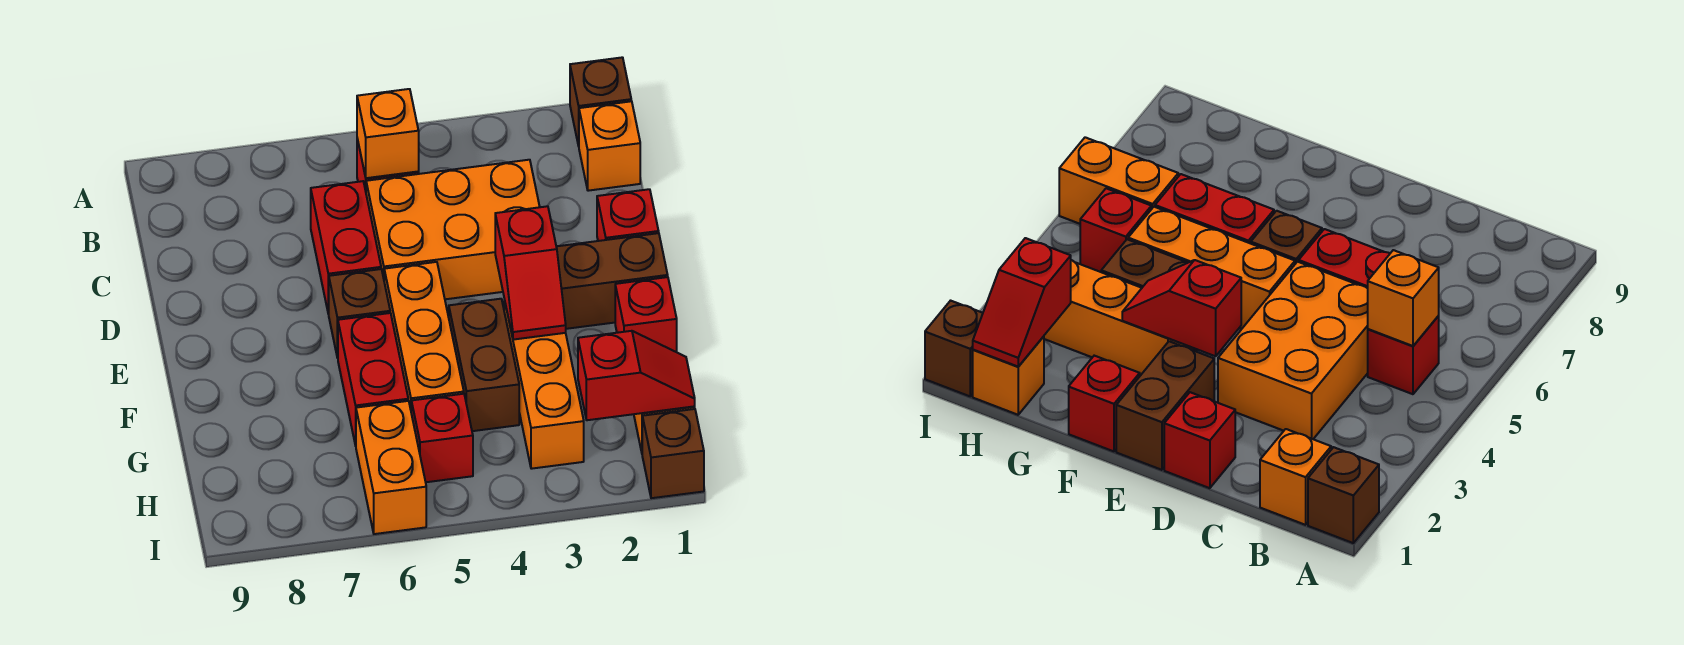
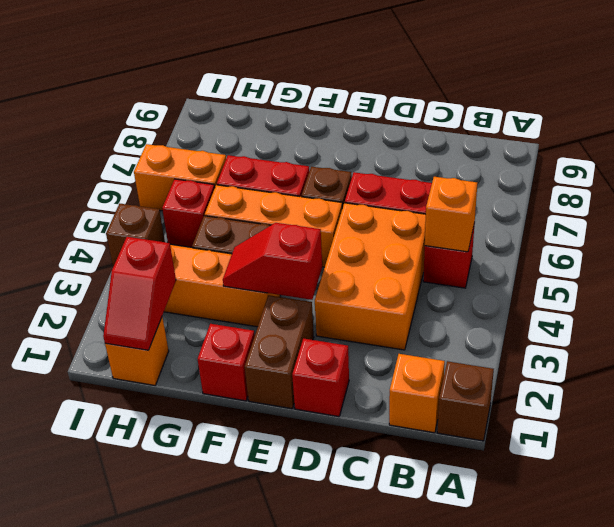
brown 1x1 brick [642,409,704,498] -> brown 1x1 brick moved to [106,204,165,267]

